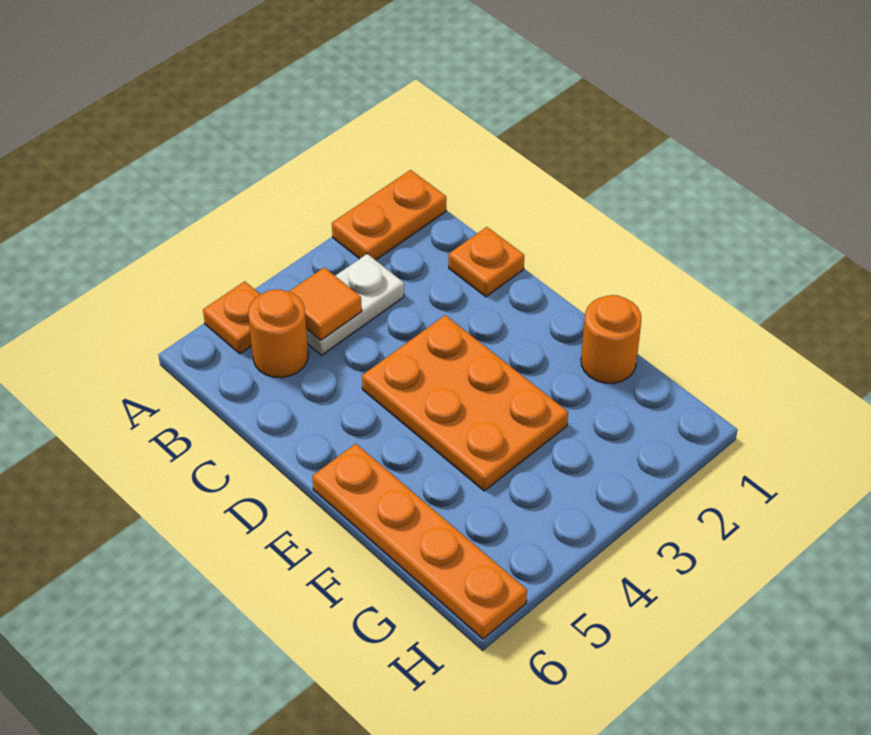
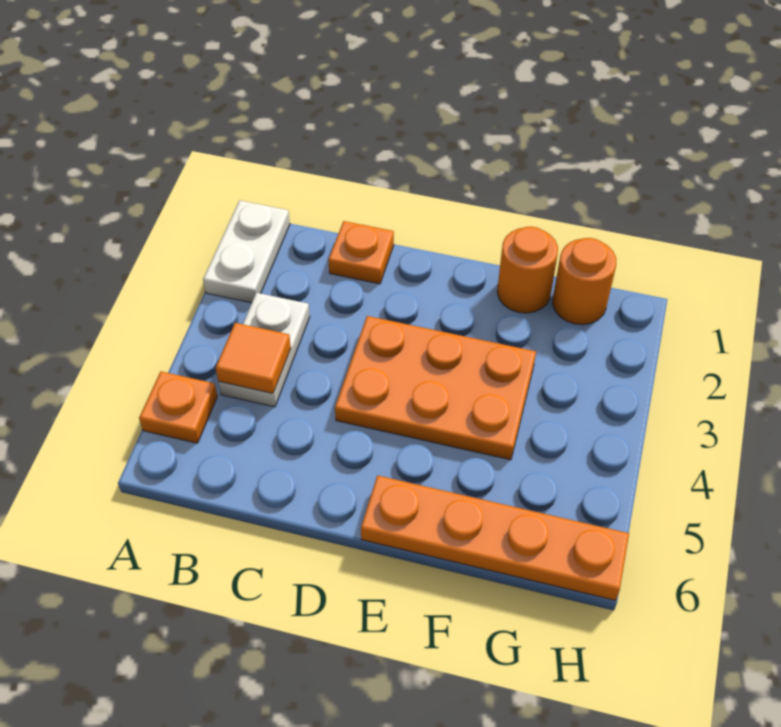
orange 1x2 plate [332,170,446,260] -> white 1x2 plate [203,200,290,303]
orange 1x1 round brick [248,289,308,378] -> orange 1x1 round brick moved to [553,238,616,325]

